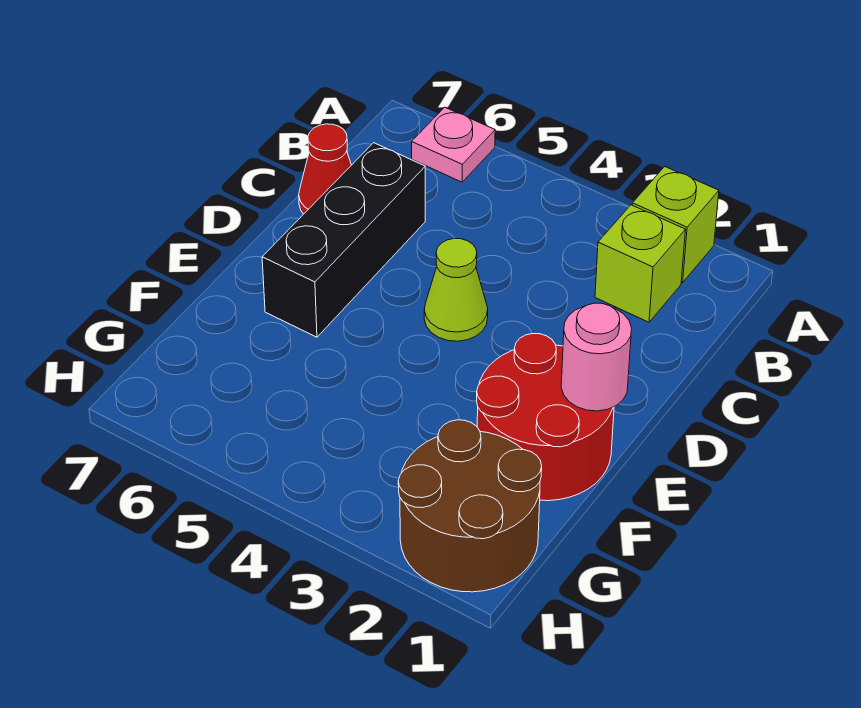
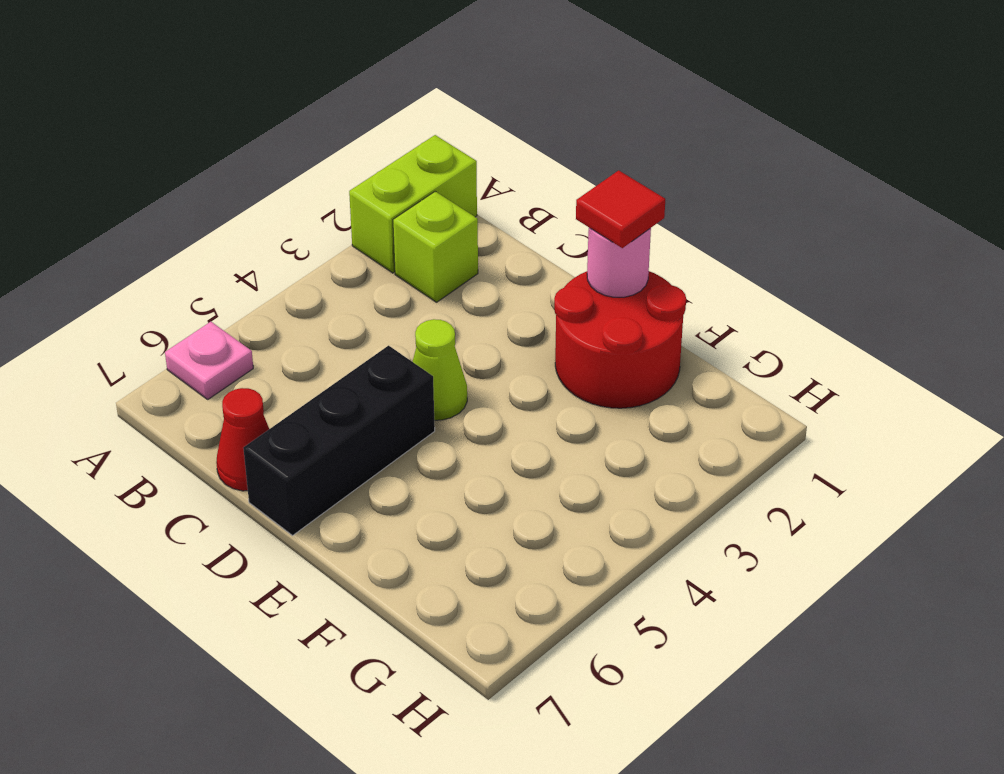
lime 1x1 brick [632,167,719,283] -> lime 1x2 brick [349,135,477,273]
black 1x3 brick [262,143,425,337] -> black 1x3 brick turned to [243,346,435,535]
none -> red 1x1 tile [576,170,665,248]
brown 2x2 round brick [398,420,542,592] -> none

